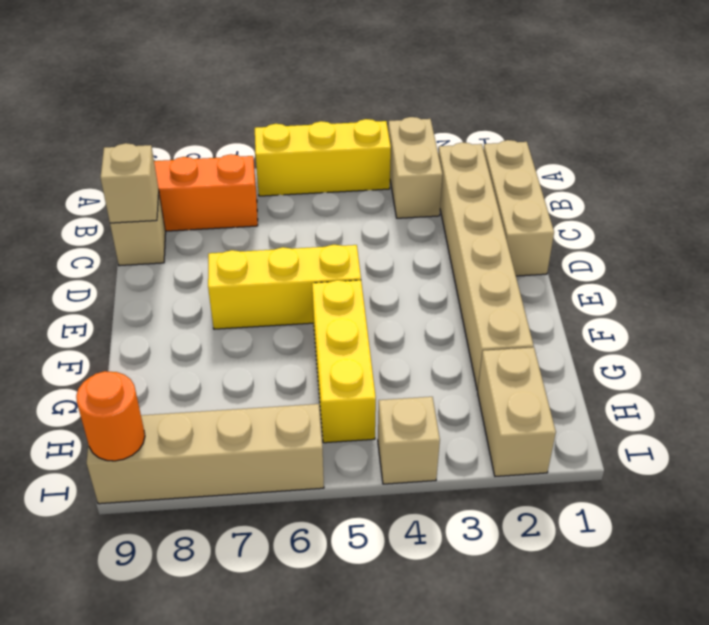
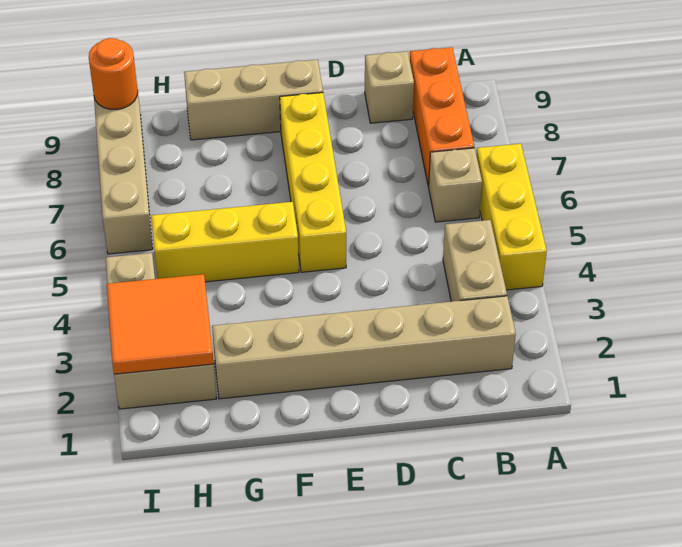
tan 1x2 brick [388,117,442,218] -> tan 1x2 brick turned to [443,220,507,302]
tan 1x3 brick [483,140,554,276] -> tan 1x3 brick moved to [184,60,323,140]
tan 1x1 brick [100,143,159,223] -> tan 1x1 brick moved to [429,148,482,222]
yellow 1x3 brick [208,245,361,329] -> yellow 1x4 brick [280,93,346,272]
none -> orange 2x2 tile [107,274,214,374]

